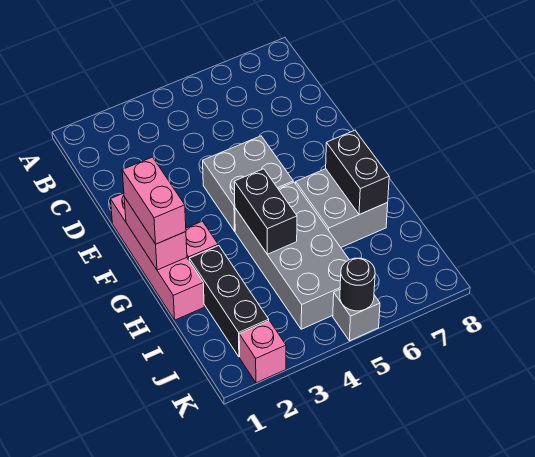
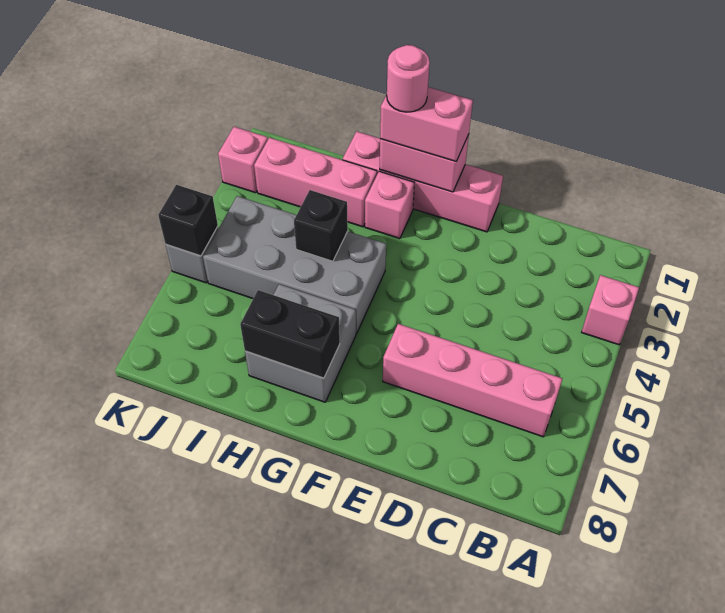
none -> pink 1x1 brick [582,275,639,345]
none -> pink 1x4 brick [383,324,562,437]
grey 2x2 brick [203,136,293,231] -> none
none -> pink 1x1 round brick [387,45,430,112]
black 1x2 brick [234,169,297,254] -> black 1x1 brick [294,190,348,261]
black 1x3 brick [189,245,269,357] -> pink 1x3 brick [254,138,377,227]
black 1x1 round brick [340,258,375,311] -> black 1x1 brick [158,185,218,256]

